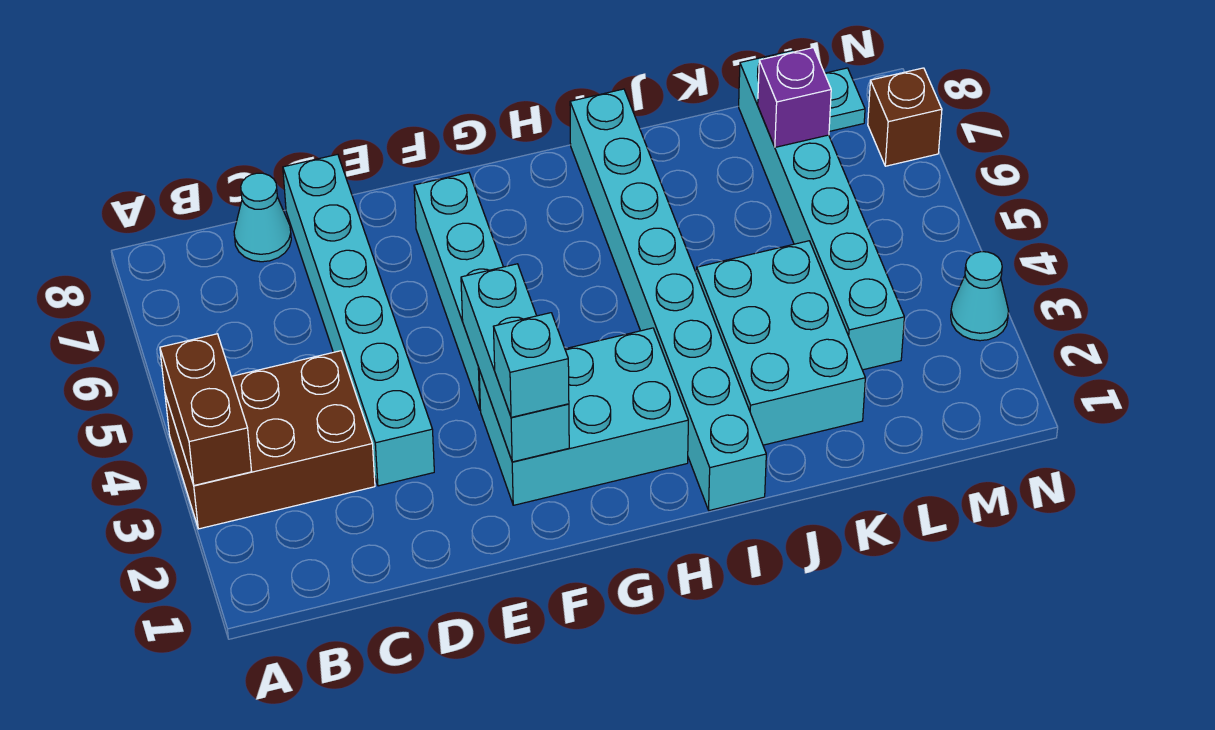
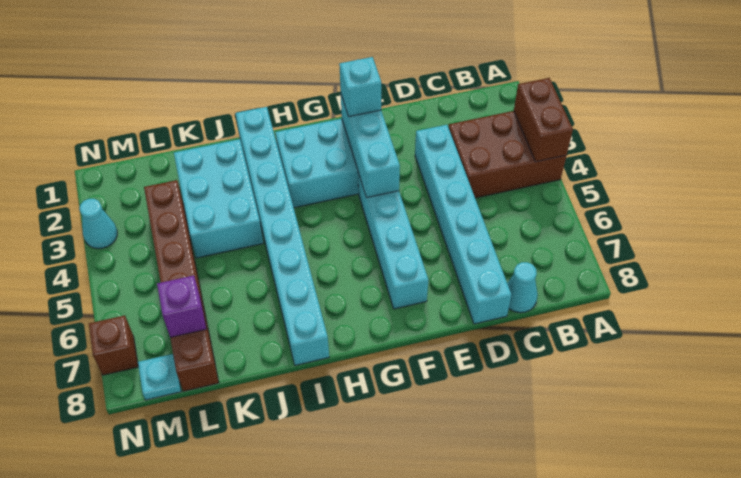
cyan 1x6 brick [739,51,904,370] -> brown 1x6 brick [144,180,219,391]

